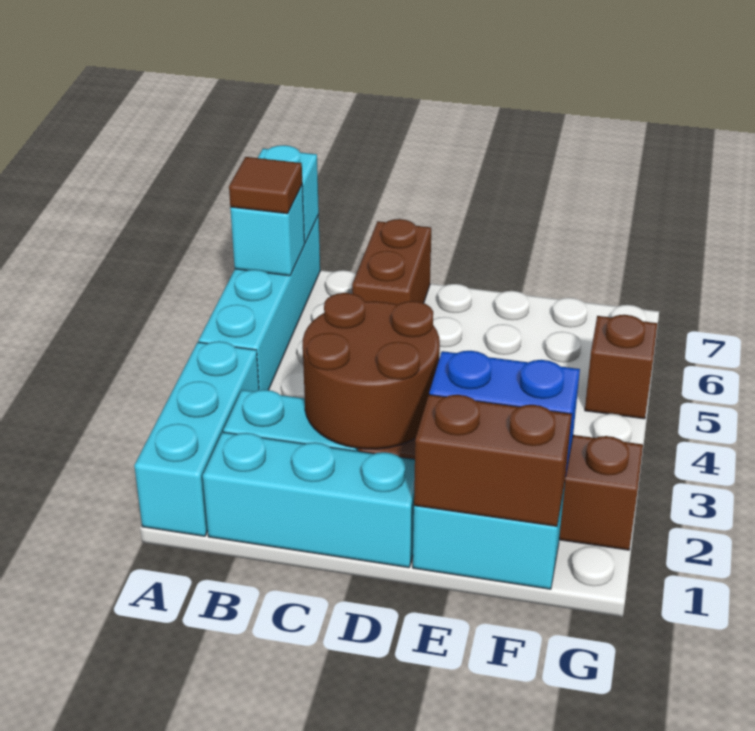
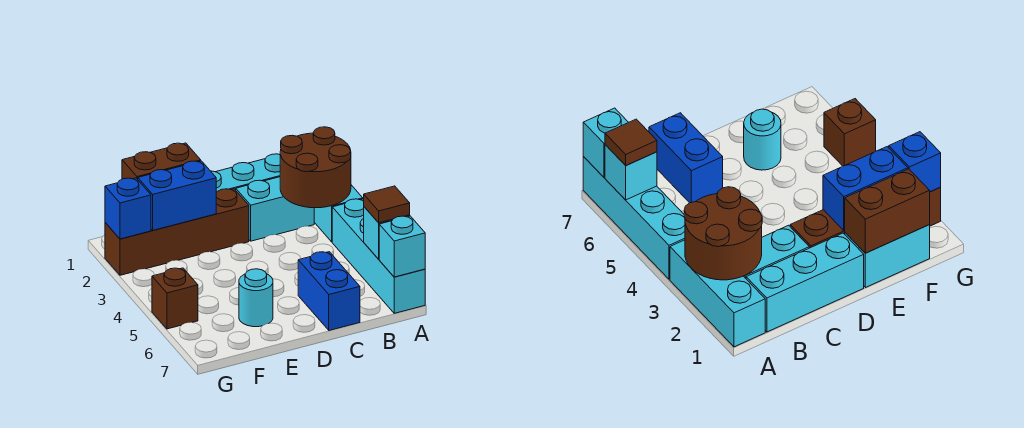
brown 2x2 round brick [303,293,440,449] -> brown 2x2 round brick moved to [280,127,351,208]
brown 1x2 brick [352,219,431,305] -> blue 1x2 brick [298,252,360,330]
none -> cyan 1x1 round brick [239,269,273,327]
none -> blue 1x1 brick [105,178,151,239]

